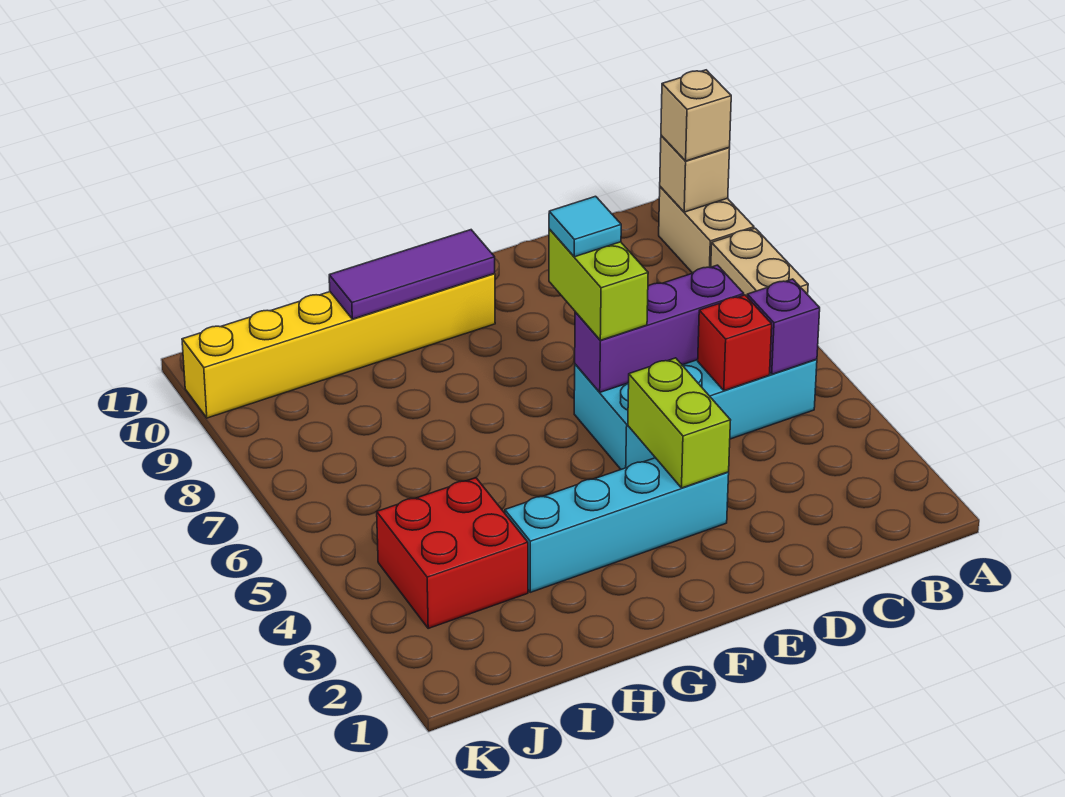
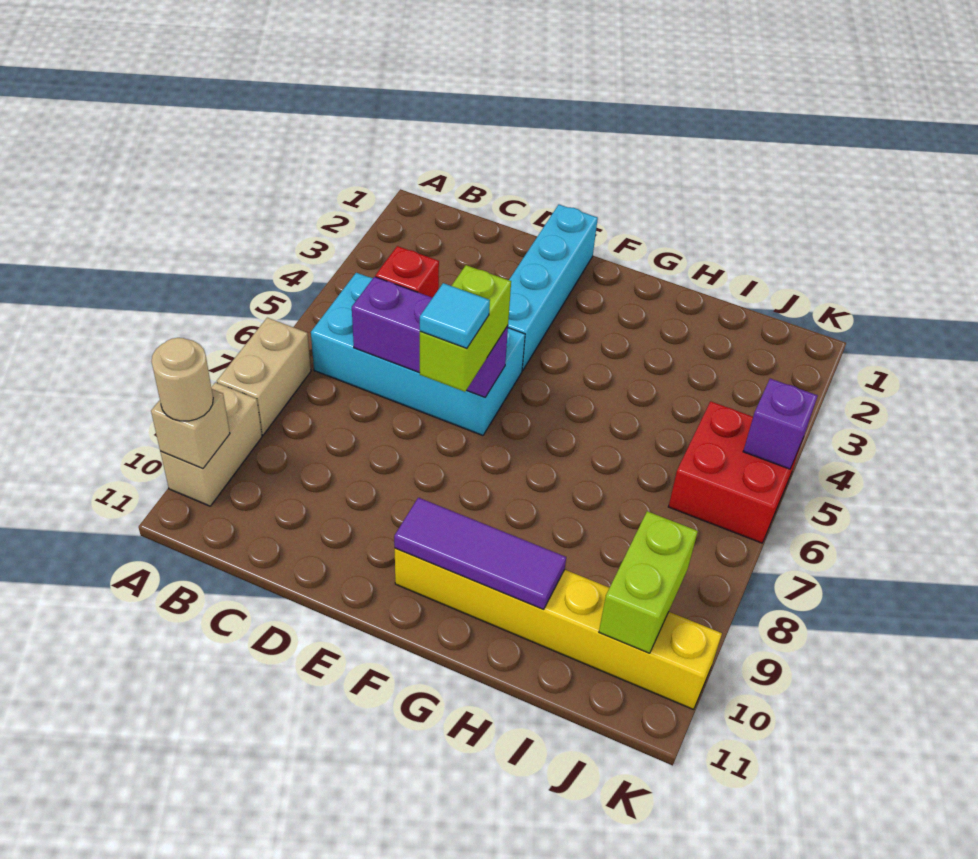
tan 1x1 brick [661,70,731,161] -> tan 1x1 round brick [151,338,213,421]
purple 1x1 brick [747,279,820,374] -> purple 1x1 brick moved to [743,379,818,469]
cyan 1x4 brick [505,458,729,592] -> cyan 1x4 brick turned to [508,205,598,371]
lime 1x2 brick [628,358,731,488] -> lime 1x2 brick moved to [599,511,698,653]
red 2x2 brick [377,478,528,628] -> red 2x2 brick moved to [669,401,803,543]

